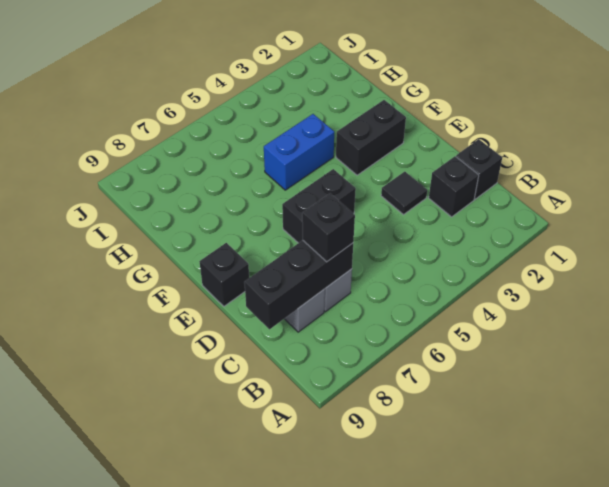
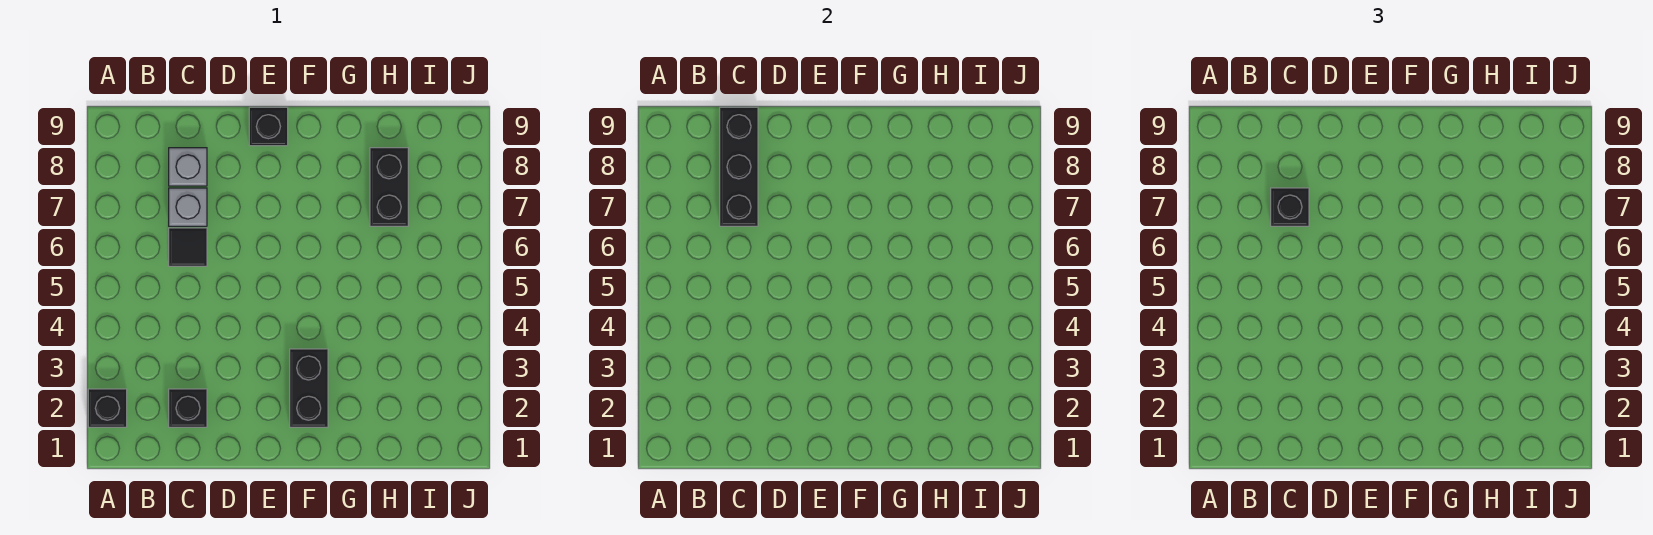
black 1x1 brick [456,139,502,199] -> black 1x1 brick moved to [88,389,127,427]
black 1x1 tile [381,172,427,215] -> black 1x1 tile moved to [169,228,207,266]
black 1x2 brick [282,169,356,243] -> black 1x2 brick moved to [370,148,408,226]
blue 1x2 brick [264,114,334,190] -> none

